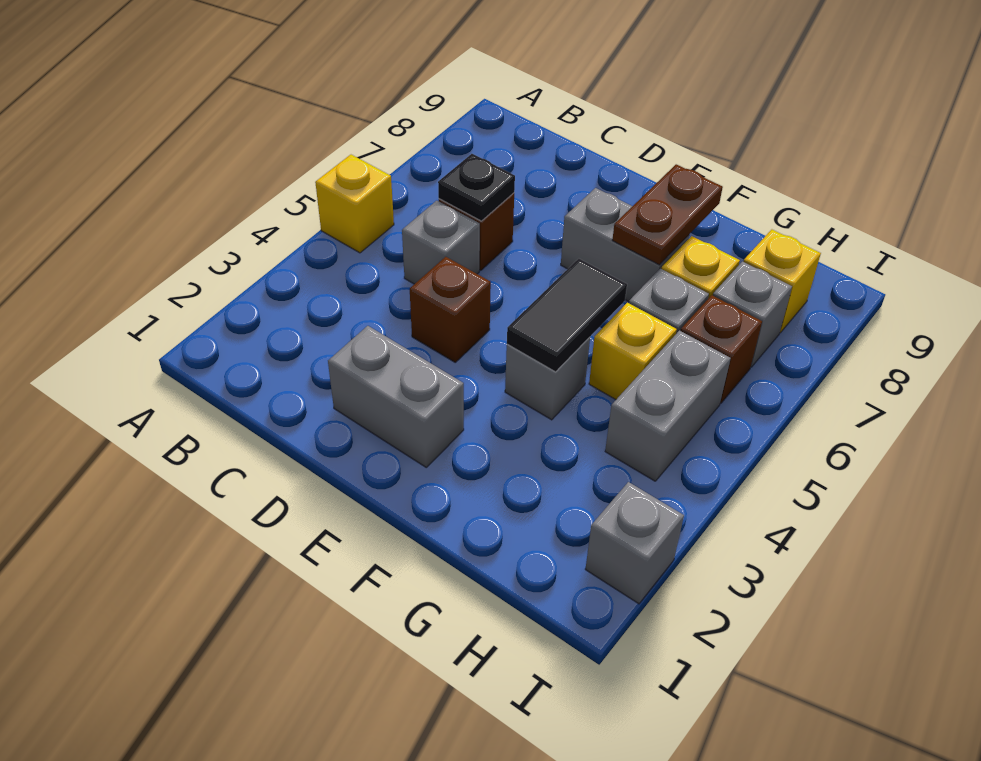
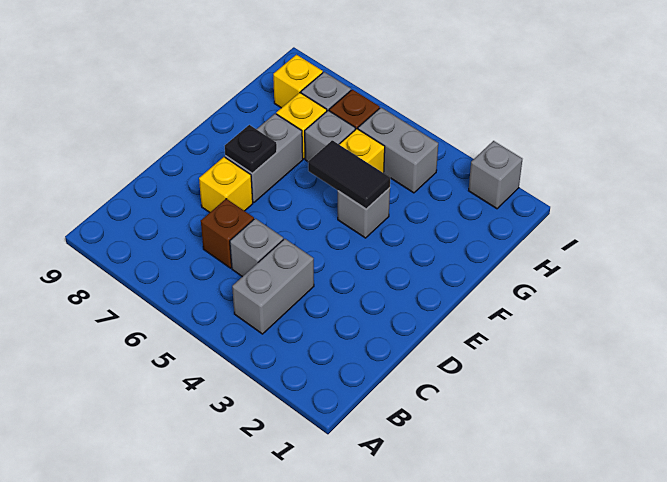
yellow 1x1 brick [315,155,394,253] -> yellow 1x1 brick moved to [199,157,253,212]
black 1x1 plate [438,154,515,221] -> black 1x1 plate moved to [225,125,277,173]
grey 1x2 brick [328,326,464,467] -> grey 1x2 brick moved to [232,239,314,334]
brown 1x1 brick [410,257,491,362] -> none
brown 1x2 plate [612,164,723,265] -> none

